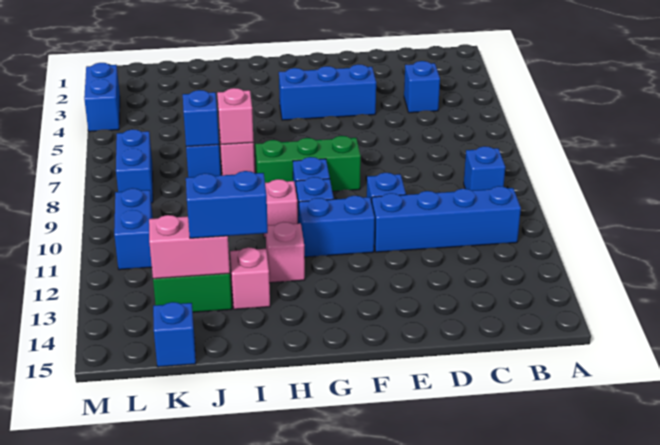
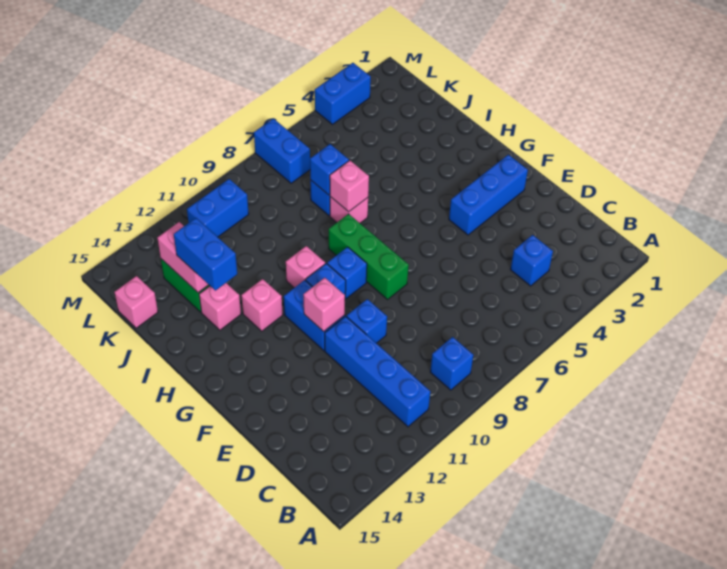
blue 1x3 brick [279,64,376,120] -> blue 1x3 brick turned to [449,155,528,235]
none -> pink 1x1 brick [303,278,345,332]
blue 1x1 brick [153,302,196,367] -> pink 1x1 brick [114,276,158,328]
blue 1x2 brick [116,129,153,203] -> blue 1x2 brick turned to [254,119,310,183]

